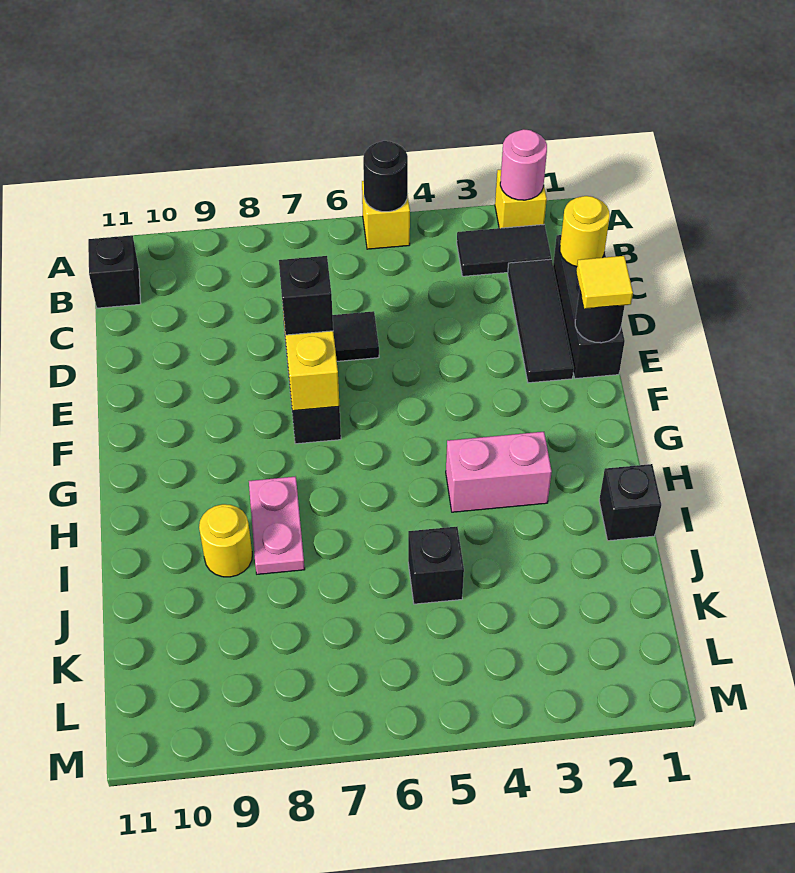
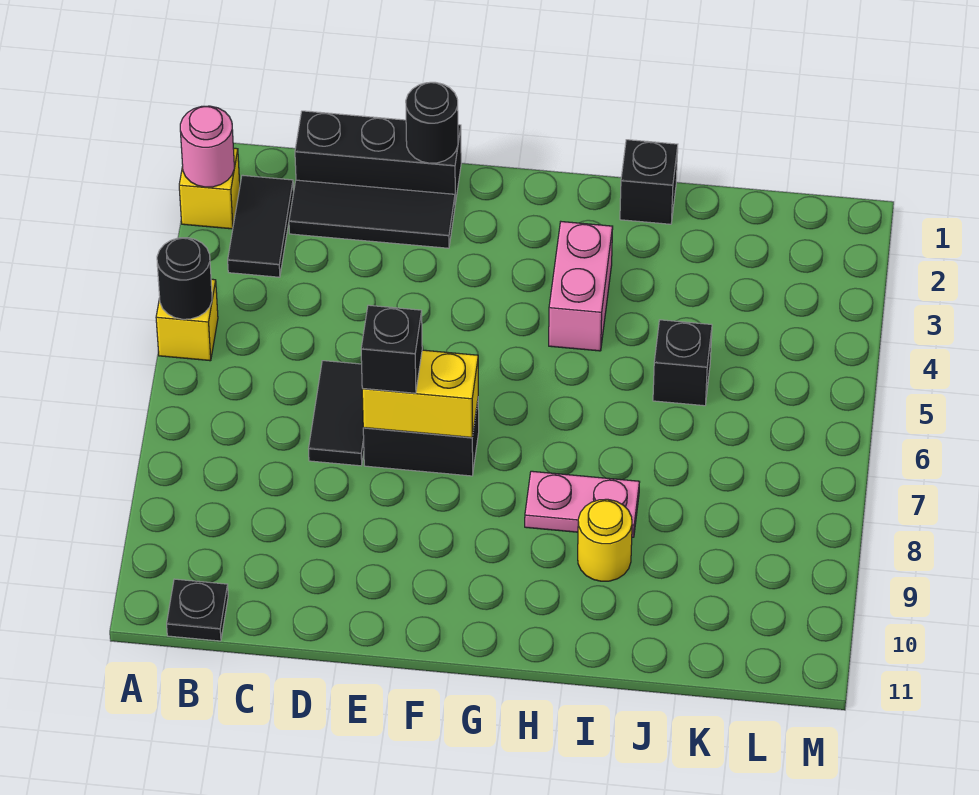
black 1x1 brick [88,235,141,308] -> black 1x1 plate [167,579,228,641]
yellow 1x1 round brick [560,196,610,266] -> none
yellow 1x1 tile [576,256,633,309] -> none

